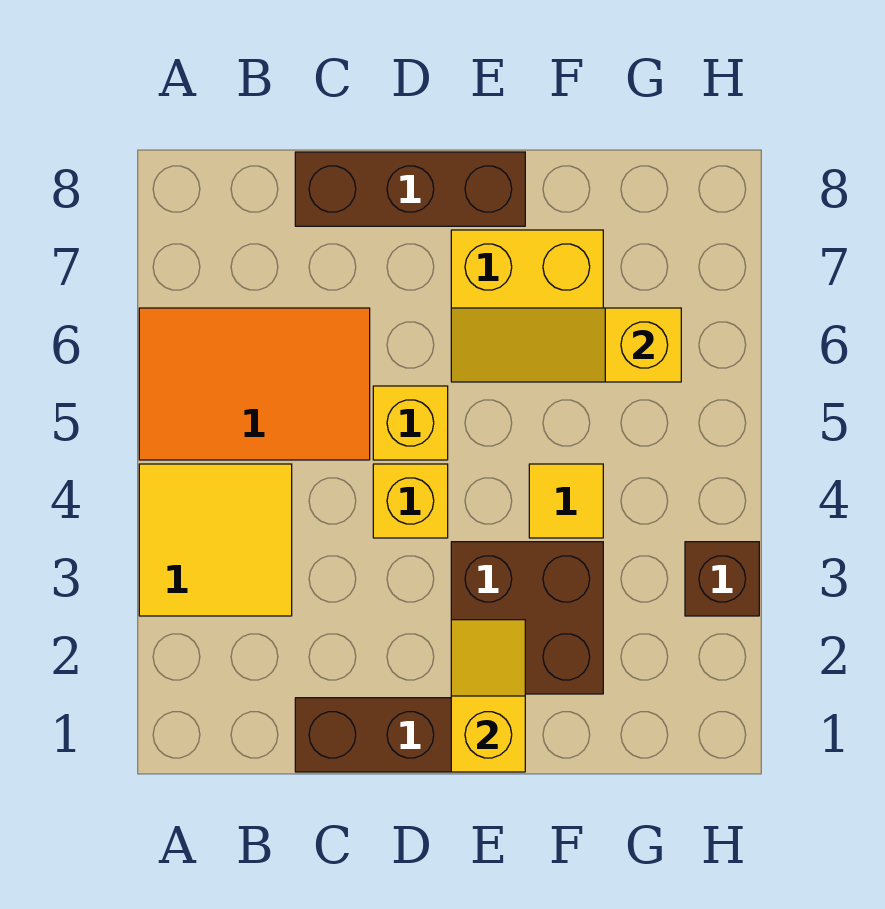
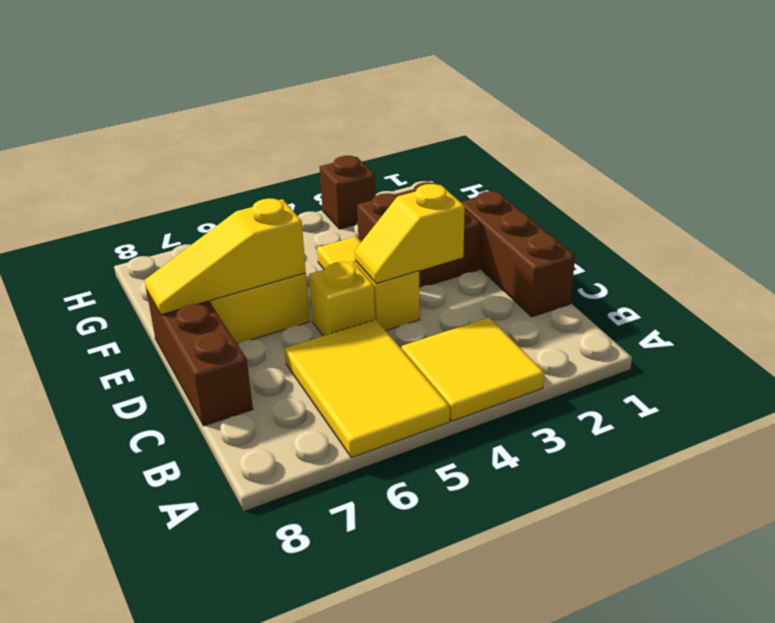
orange 2x3 tile [139,308,370,460] -> yellow 2x3 tile [285,320,450,458]
yellow 1x2 slope [451,620,525,772] -> yellow 1x2 slope moved to [355,184,465,284]
yellow 1x3 slope [451,308,681,382] -> yellow 1x3 slope turned to [145,199,306,315]

